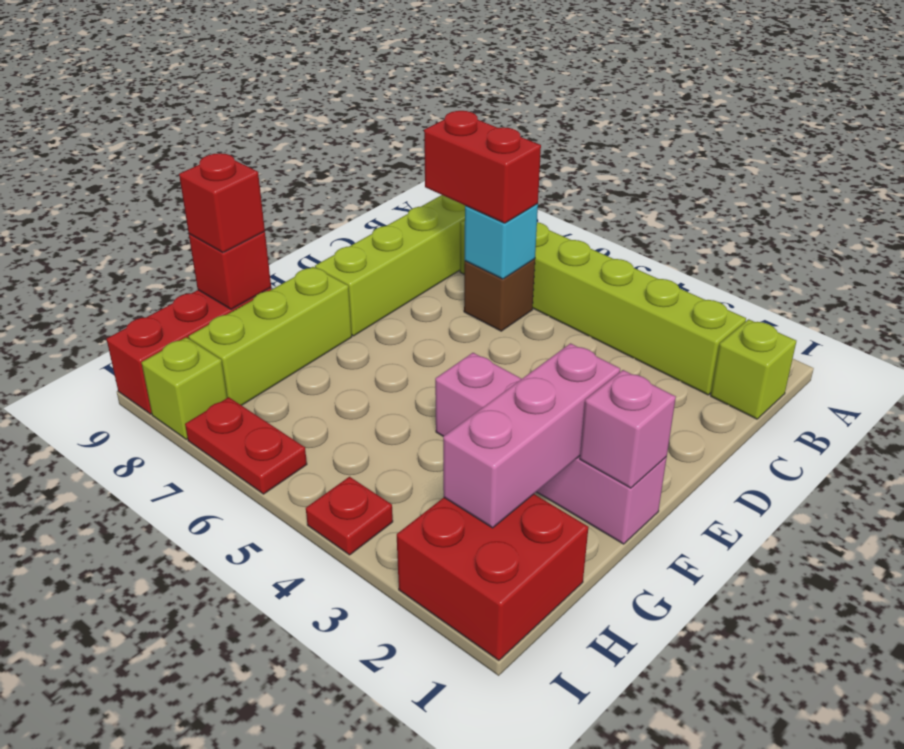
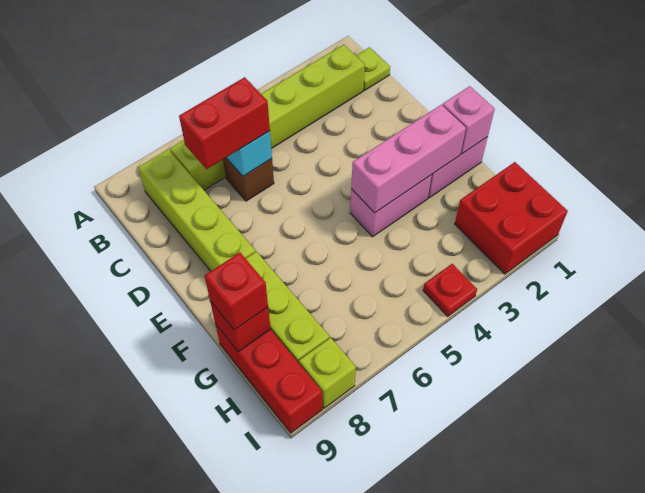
lime 1x1 brick [711,319,796,419] -> lime 1x1 plate [356,47,390,90]
pink 1x3 brick [443,343,620,528] -> pink 1x3 brick turned to [351,105,466,213]
red 1x2 plate [185,397,307,494] -> none

